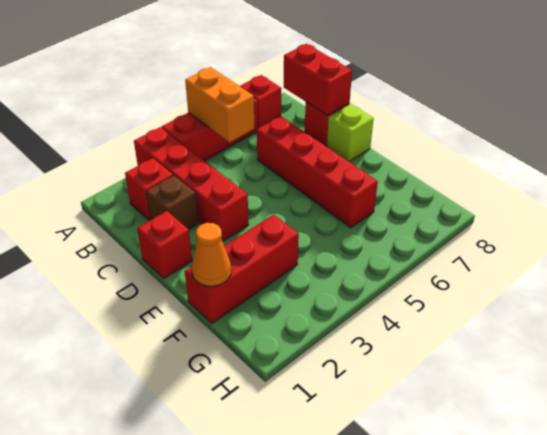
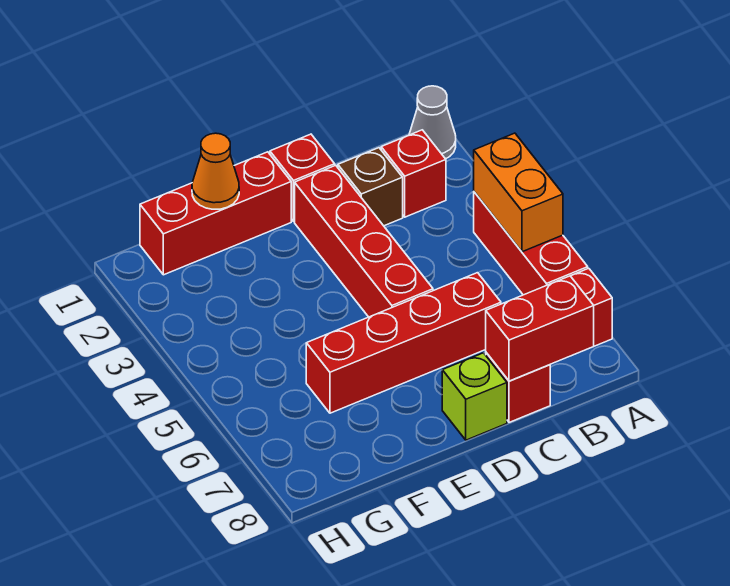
none -> grey 1x1 cone [409,86,456,159]
red 1x4 brick [134,127,249,242] -> red 1x4 brick turned to [295,165,433,317]
orange 1x2 brick [185,67,254,142] -> orange 1x2 brick turned to [474,133,563,252]
red 1x3 brick [185,215,299,323] -> red 1x3 brick turned to [140,152,291,275]

